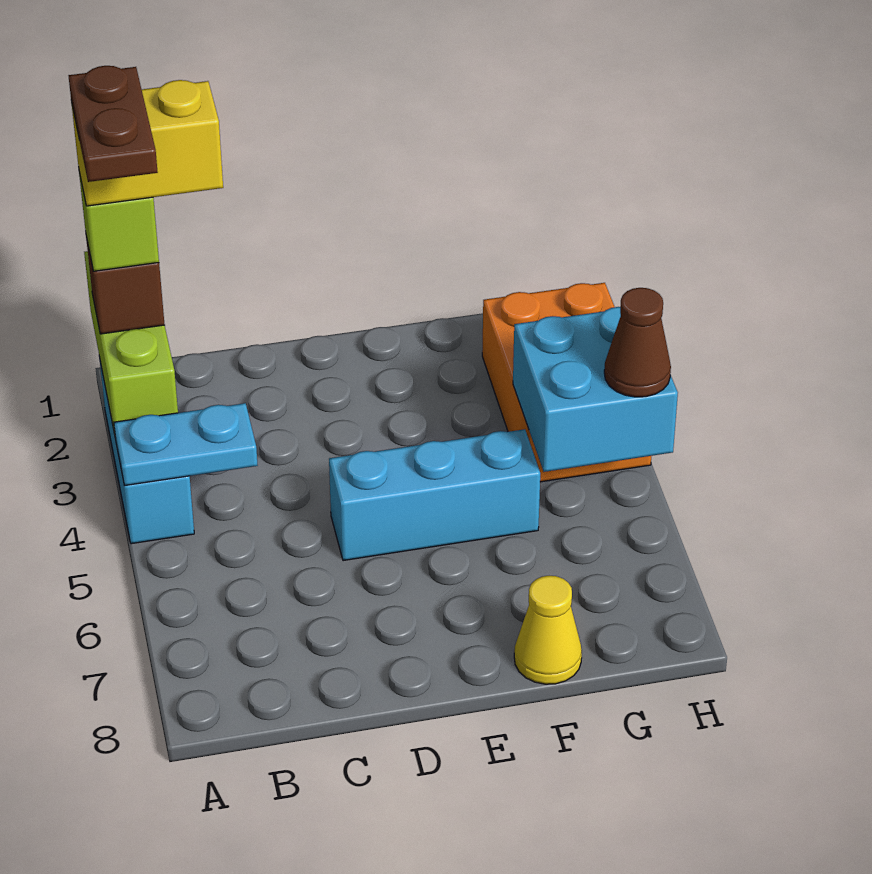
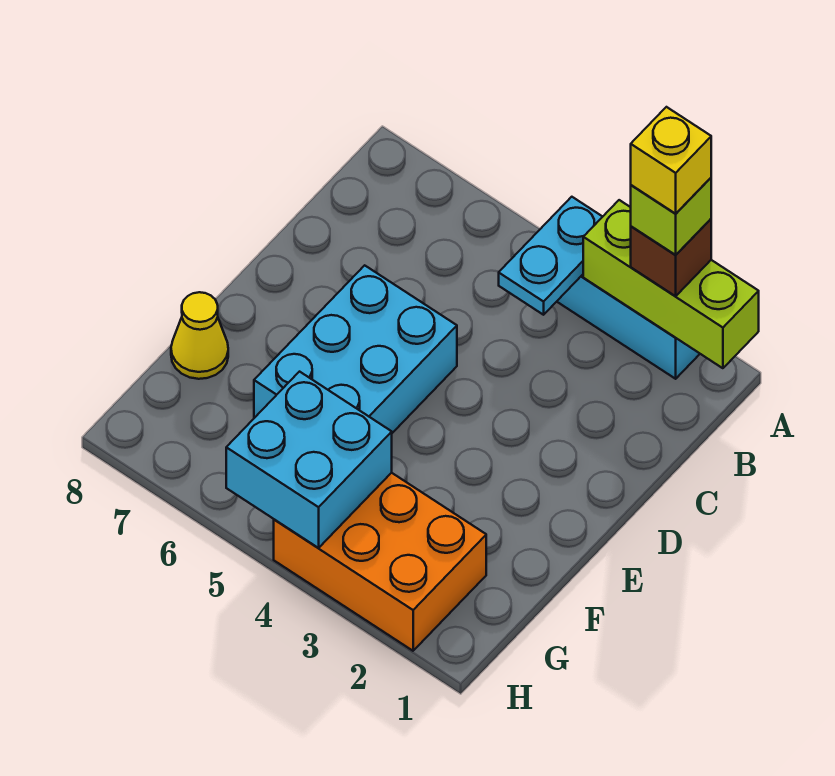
yellow 1x2 brick [71,80,223,206] -> yellow 1x1 brick [631,107,711,214]
brown 1x2 plate [68,66,158,182] -> none
cyan 1x3 brick [329,429,540,561] -> cyan 2x3 brick [254,265,457,433]
brown 1x1 cone [604,288,671,397] -> none

